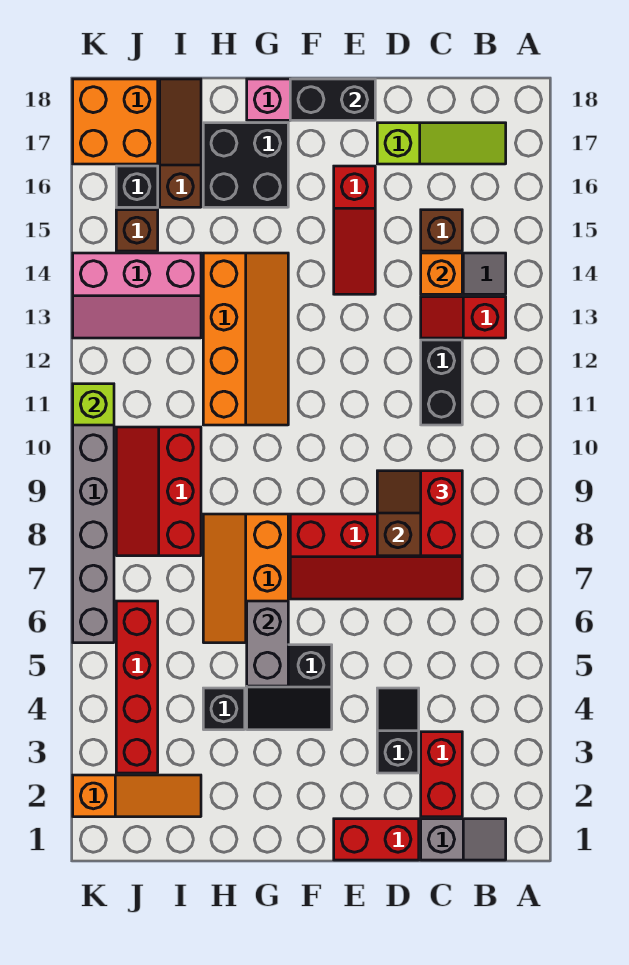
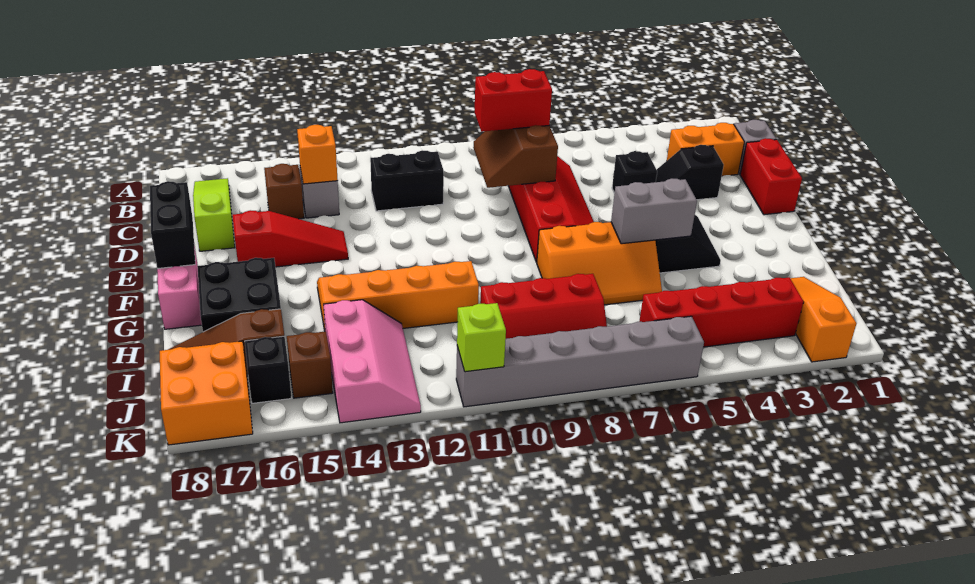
red 1x2 slope [421,297,506,338] -> none
red 1x2 brick [421,732,462,817] -> orange 1x2 brick [667,123,744,176]
black 1x1 brick [203,688,245,730] -> black 1x1 brick moved to [612,151,657,193]

